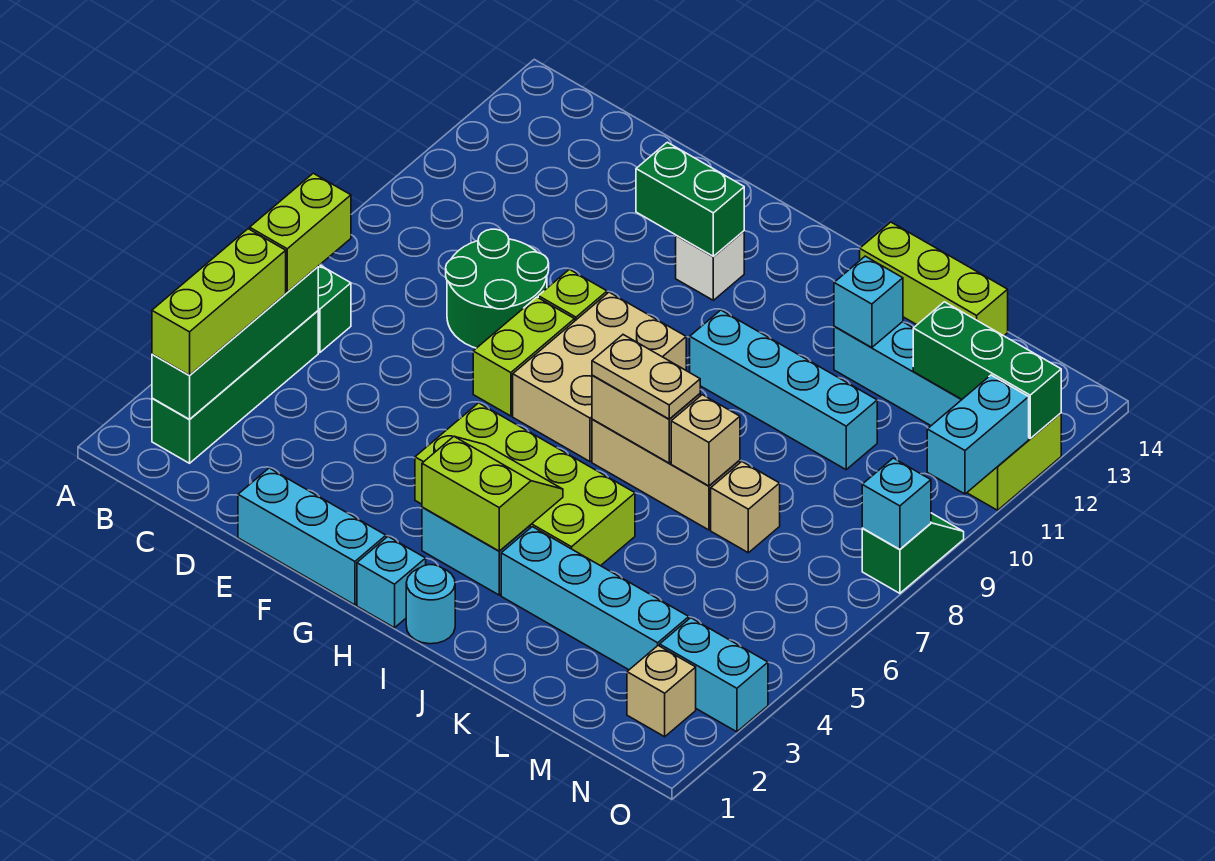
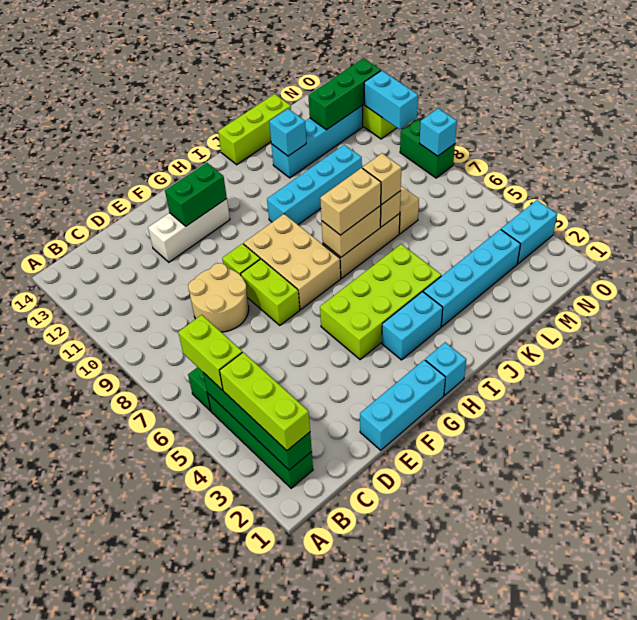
green 2x2 round brick [446,229,549,348] -> tan 2x2 round brick [188,263,249,332]
white 1x1 brick [676,231,744,300] -> white 1x3 brick [148,199,230,262]
lime 2x2 slope [422,437,563,551] -> none
cyan 1x1 round brick [406,565,455,644] -> none
tan 1x2 plate [592,335,700,419] -> tan 1x2 brick [320,168,381,235]
tan 1x1 brick [627,646,696,737] -> tan 1x1 brick moved to [363,153,402,205]
green 1x2 slope [862,513,964,593] -> green 1x2 brick [400,119,455,178]

